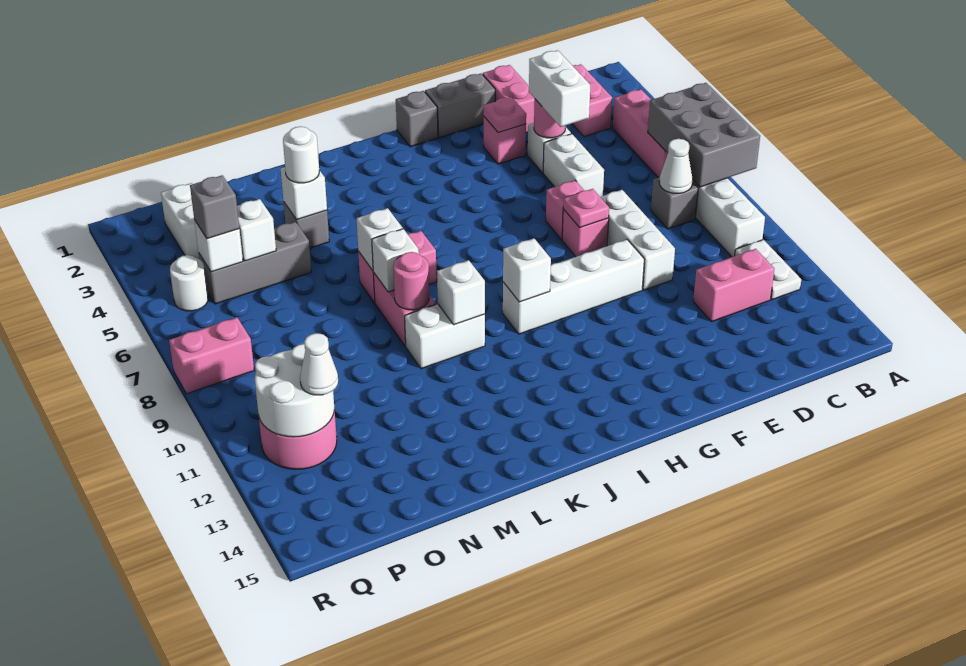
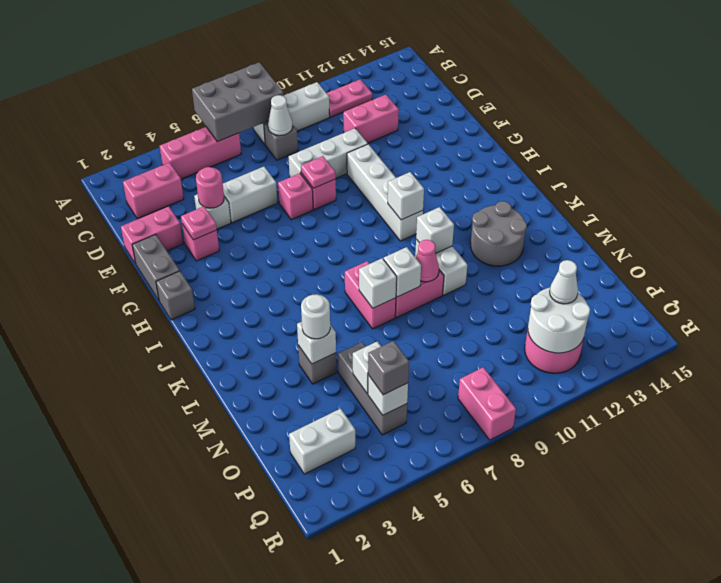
white 1x2 plate [735,240,801,300] -> pink 1x2 plate [327,79,372,117]
pink 1x2 brick [693,249,774,322] -> pink 1x2 brick turned to [343,95,399,143]
white 1x2 brick [529,50,590,127] -> none
none -> grey 2x2 round brick [471,201,527,266]
pink 1x1 round brick [393,252,429,310] -> pink 1x1 cone [416,240,439,282]
white 1x1 round brick [170,255,208,311] -> none

